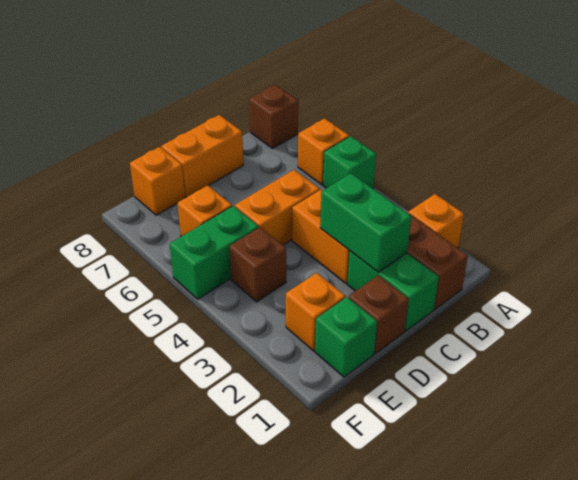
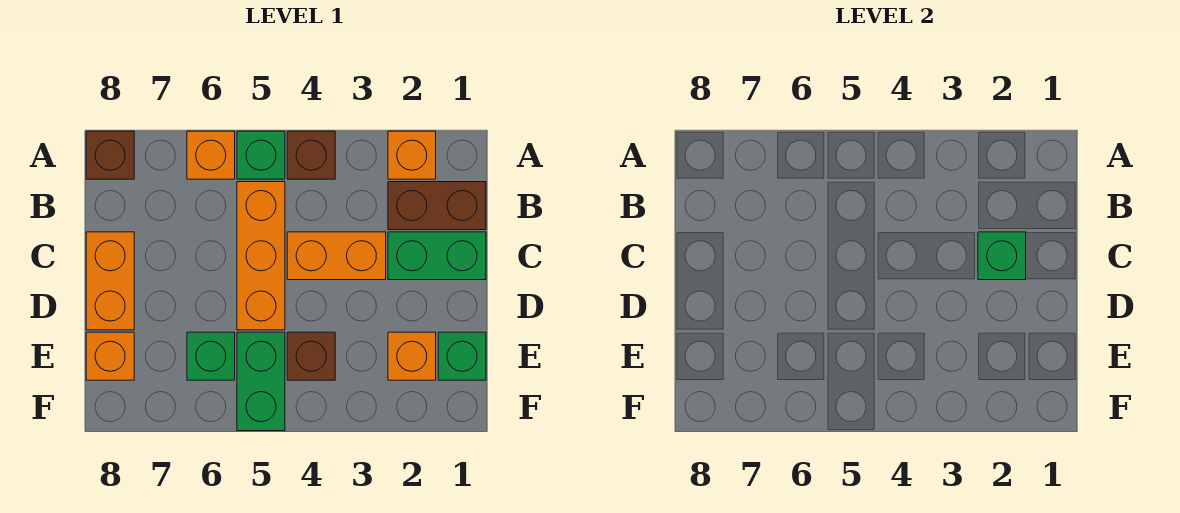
green 1x2 brick [320,174,411,272] -> green 1x1 brick [978,232,1026,280]
orange 1x2 brick [235,170,320,245] -> orange 1x3 brick [237,182,285,330]
brown 1x1 brick [348,275,409,354] -> brown 1x1 brick moved to [287,131,335,179]
orange 1x1 brick [177,185,232,236] -> green 1x1 brick [187,332,235,380]

